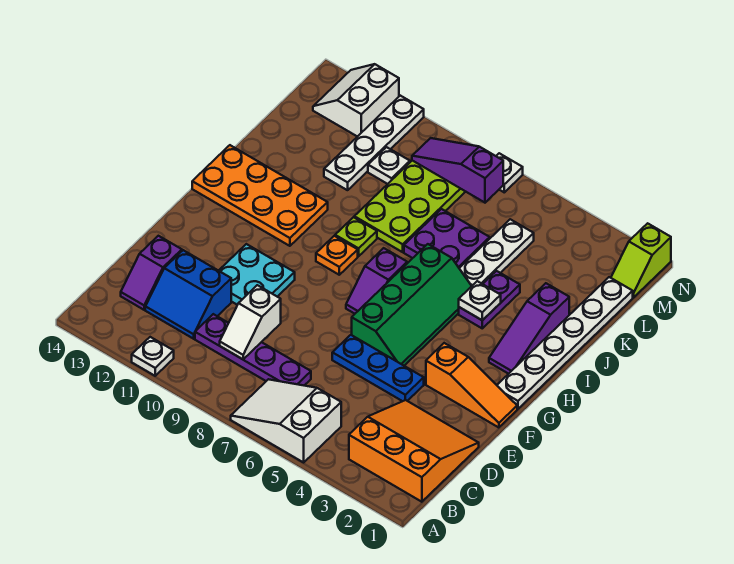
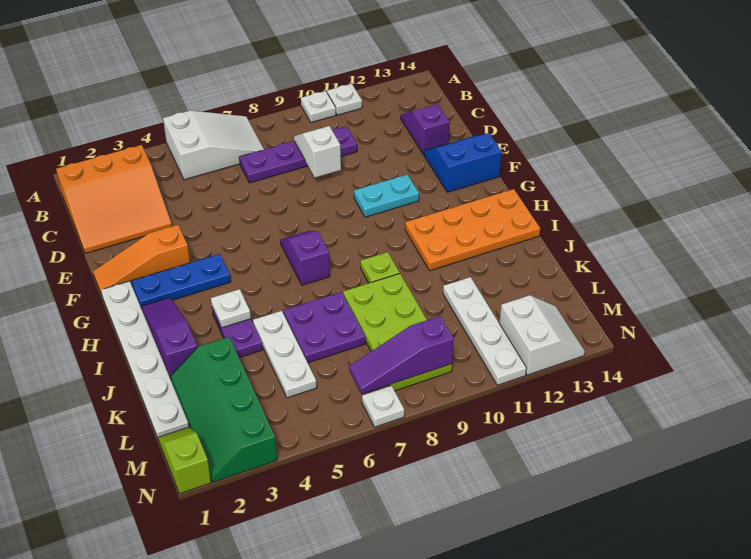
blue 2x2 slope [145,250,231,339] -> blue 2x2 slope moved to [424,133,502,192]
blue 1x3 plate [332,335,424,401] -> blue 1x3 plate moved to [132,254,231,309]
cyan 2x2 plate [219,244,295,305] -> cyan 1x2 plate [354,175,419,217]
green 2x4 slope [352,244,471,366] -> green 2x4 slope moved to [170,337,277,482]
orange 1x1 plate [316,236,358,275] -> none
white 1x1 plate [368,147,410,184] -> white 1x1 plate moved to [301,91,336,122]
purple 1x3 slope [412,138,503,203] -> purple 1x3 slope turned to [349,316,454,394]

